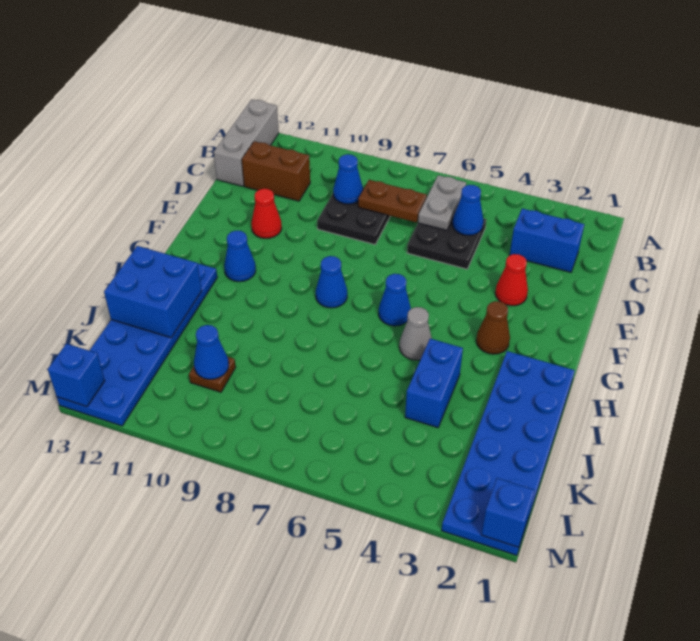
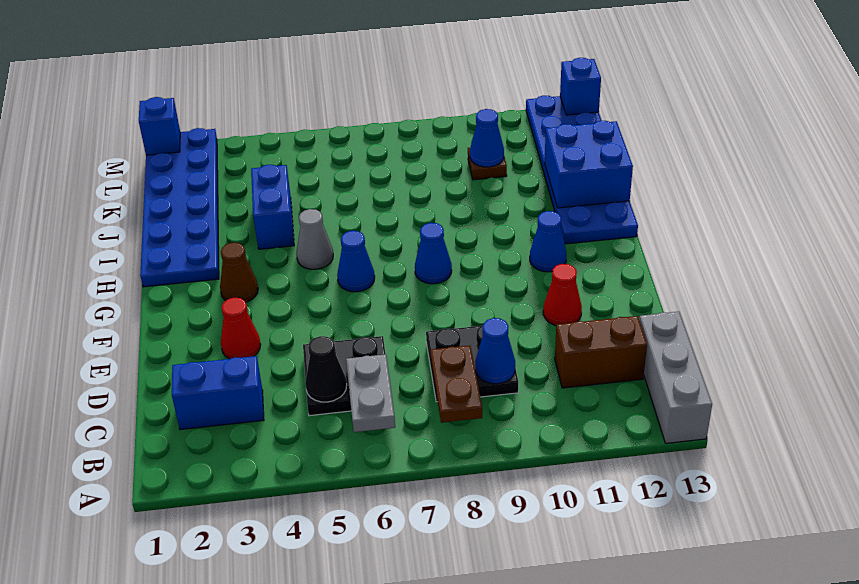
blue 1x1 cone [452,185,483,235] -> black 1x1 cone [305,336,347,402]
brown 1x2 plate [358,180,427,222] -> brown 1x2 plate turned to [430,345,482,423]

